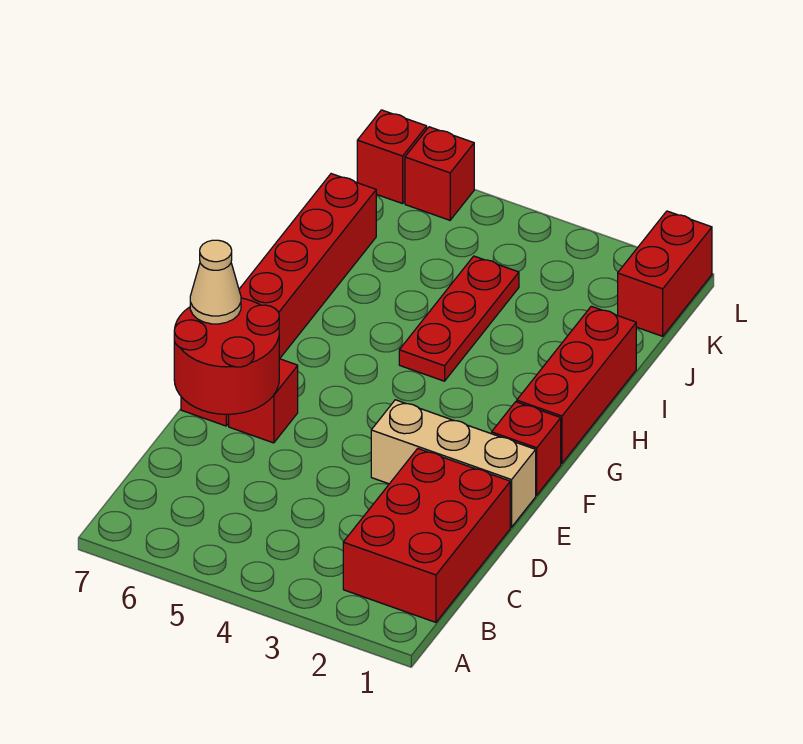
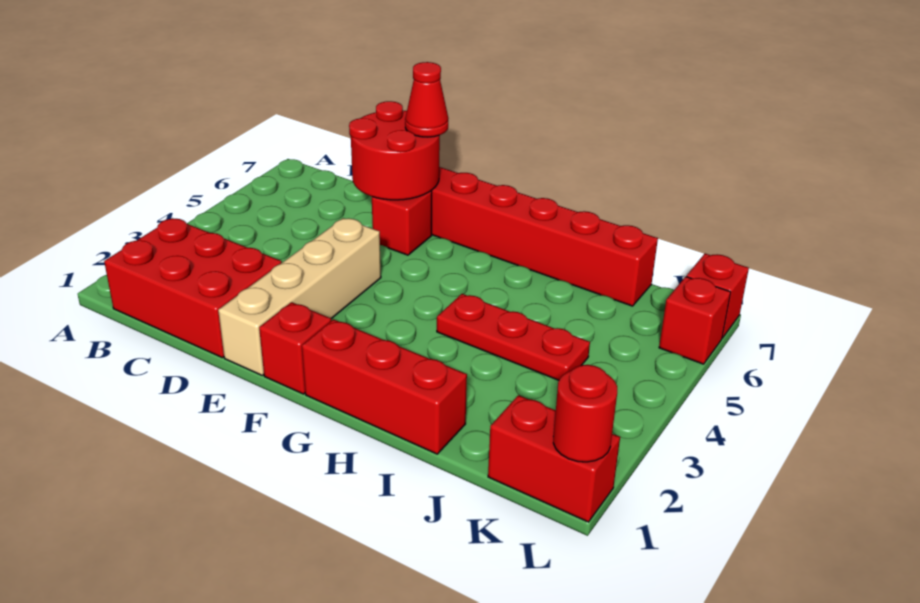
tan 1x3 brick [371,400,536,527] -> tan 1x4 brick [218,218,381,375]
tan 1x1 cone [190,240,241,324] -> red 1x1 cone [405,62,448,137]
none -> red 1x1 round brick [553,365,617,462]

